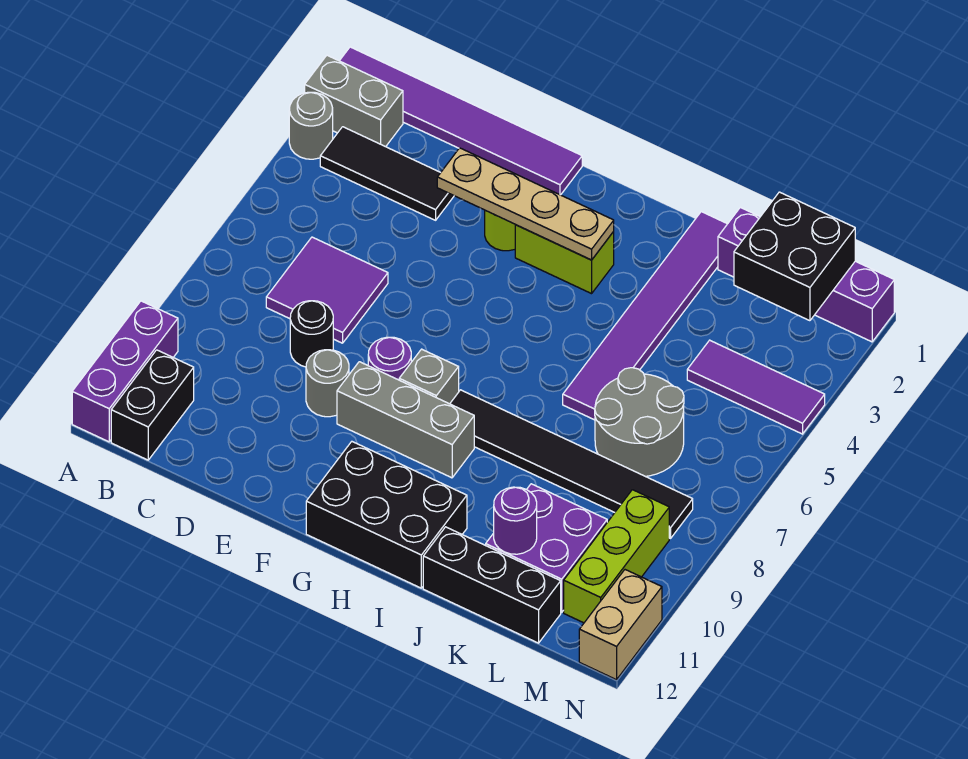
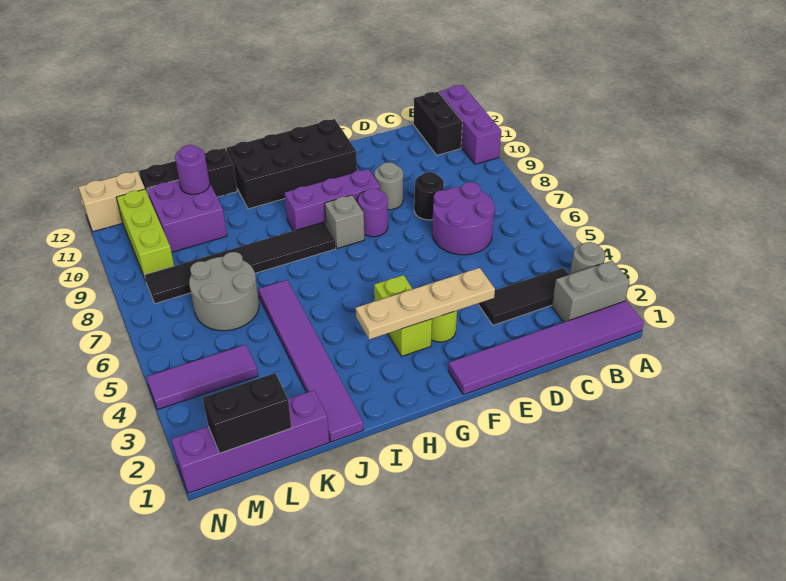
purple 2x2 tile [266,237,388,343] -> purple 2x2 round brick [432,182,495,255]
grey 1x3 brick [337,362,474,478] -> purple 1x3 brick [284,169,380,231]
lime 1x2 brick [515,225,614,294] -> lime 1x2 brick turned to [374,275,432,356]
black 2x3 brick [306,442,467,588] -> black 2x4 brick [226,119,357,209]
black 2x2 brick [734,192,855,321] -> black 1x2 brick [203,373,291,453]
tan 1x2 brick [579,570,662,680] -> tan 1x2 brick turned to [79,171,145,232]

